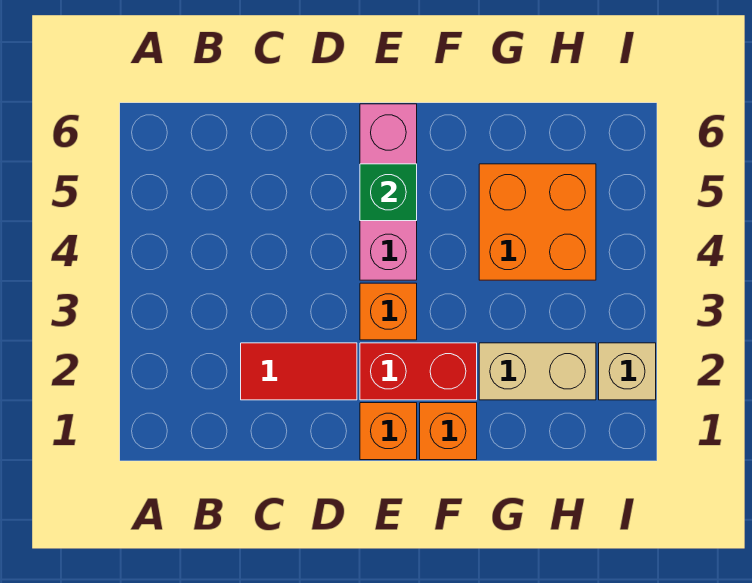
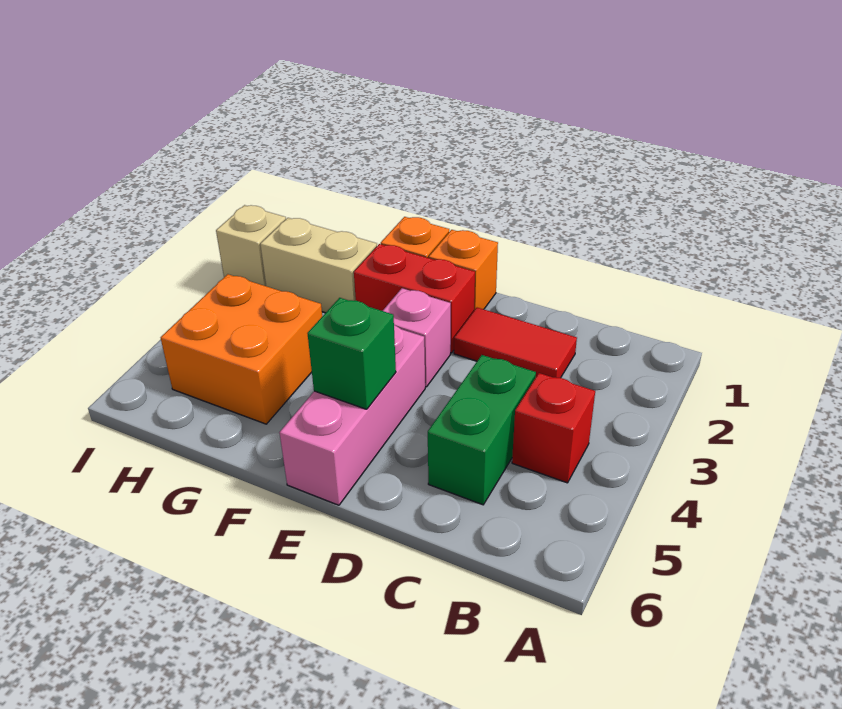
none -> red 1x1 brick [512,373,595,483]
none -> green 1x2 brick [428,355,536,505]
orange 1x1 brick [360,283,417,340] -> pink 1x1 brick [383,288,451,387]

